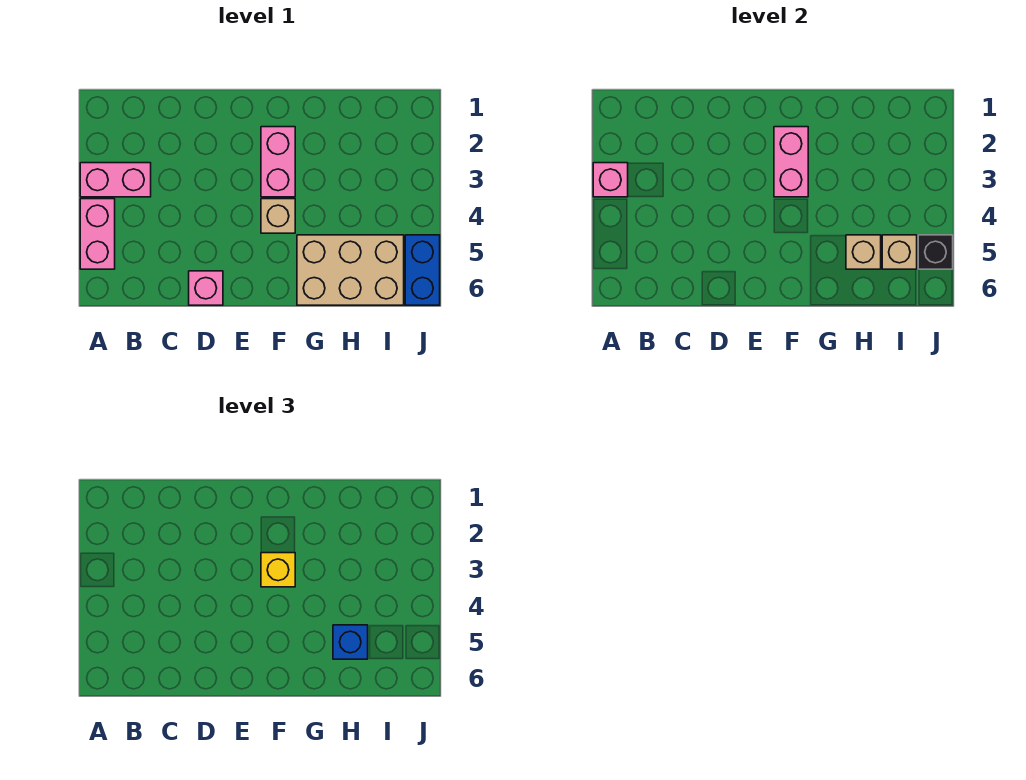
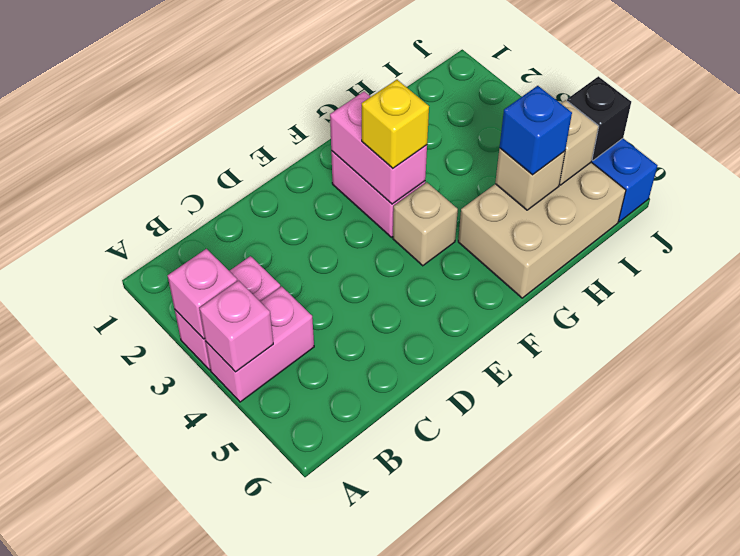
pink 1x2 brick [80,199,115,269] -> pink 1x2 brick turned to [206,286,314,402]
pink 1x1 brick [189,271,223,305] -> pink 1x1 brick moved to [199,281,273,372]

